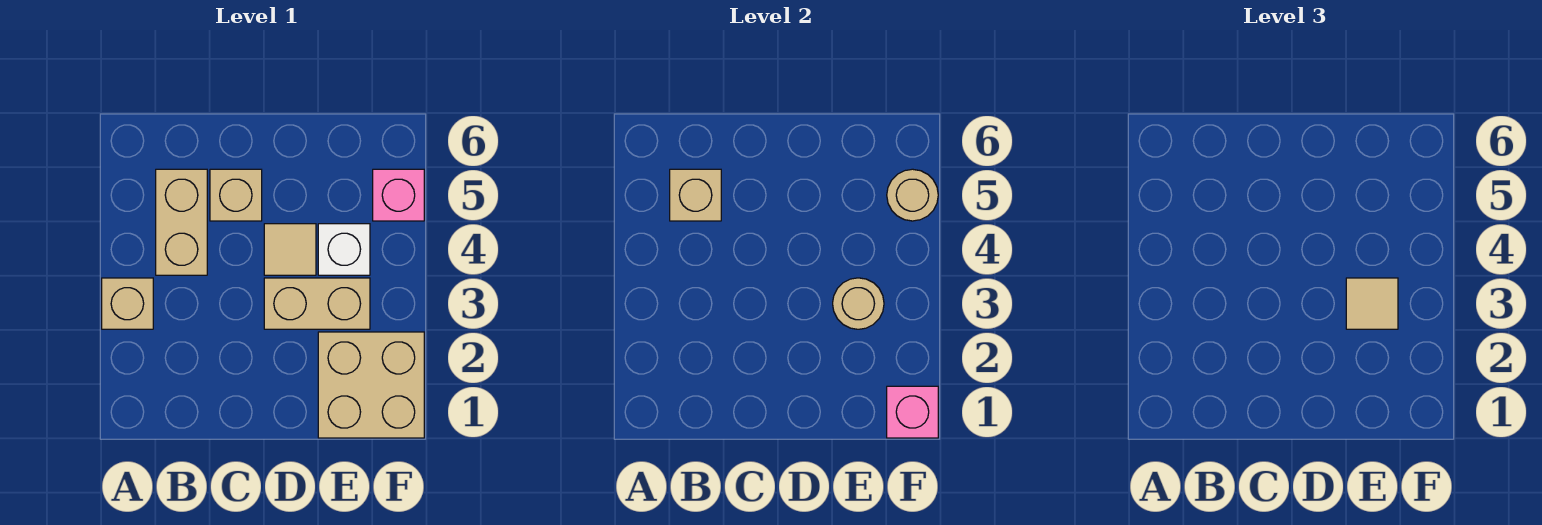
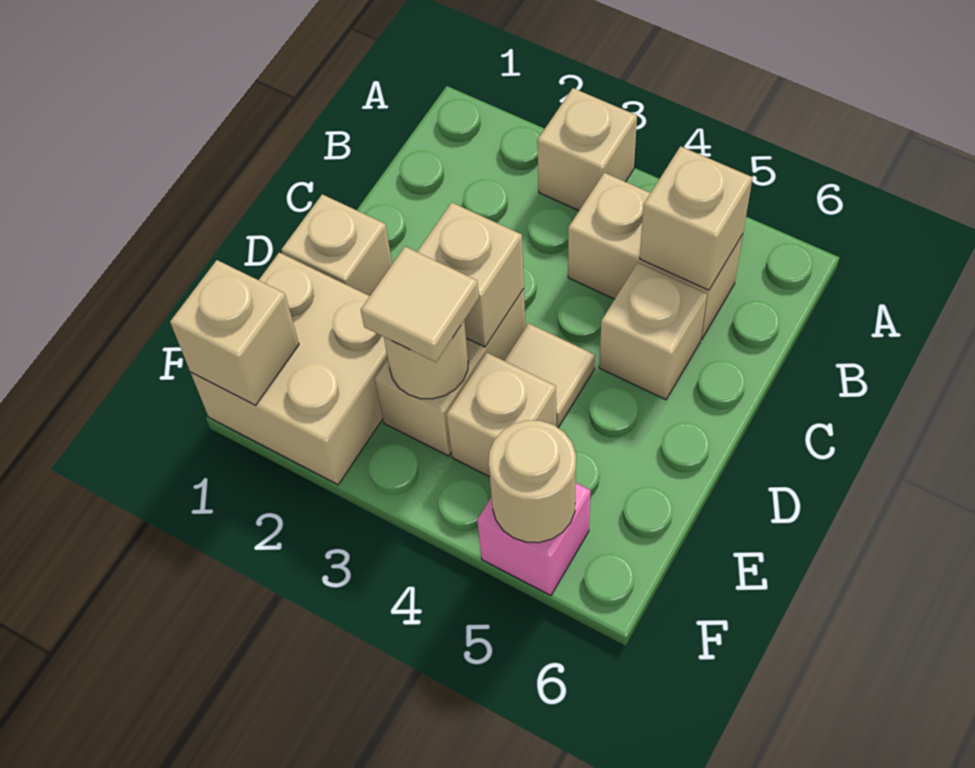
none -> tan 1x1 brick [281,194,392,296]
none -> tan 1x1 brick [417,202,524,347]
white 1x1 brick [318,224,370,275] -> tan 1x1 brick [447,353,556,477]
pink 1x1 brick [887,386,938,438] -> tan 1x1 brick [170,260,299,405]

